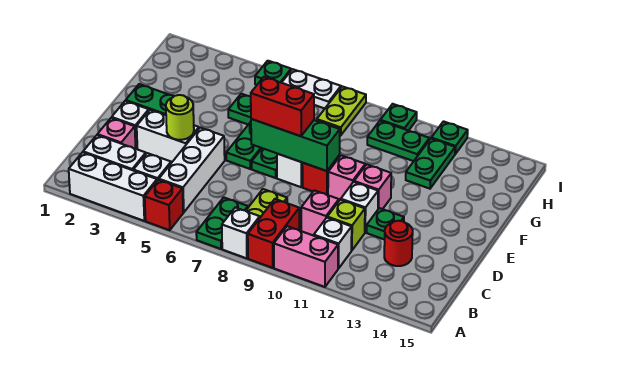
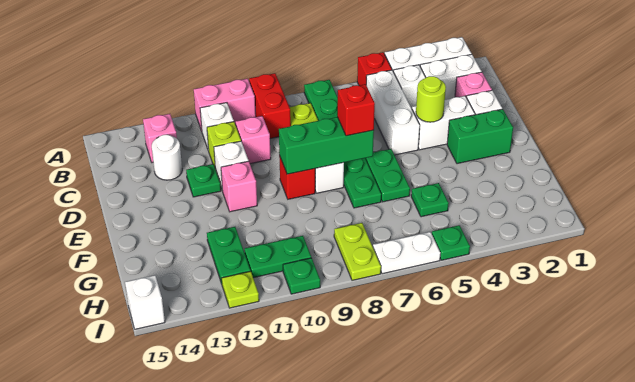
white 1x1 brick [222,207,260,258] -> white 1x1 brick moved to [125,275,165,329]
red 1x1 round brick [384,221,413,266] -> white 1x1 round brick [152,135,182,180]
red 1x2 brick [251,77,314,136] -> red 1x1 brick [337,84,375,136]
pink 1x1 brick [328,155,365,200] -> pink 1x1 brick moved to [143,114,177,162]
green 1x1 plate [431,121,468,154] -> lime 1x1 plate [222,271,259,308]

